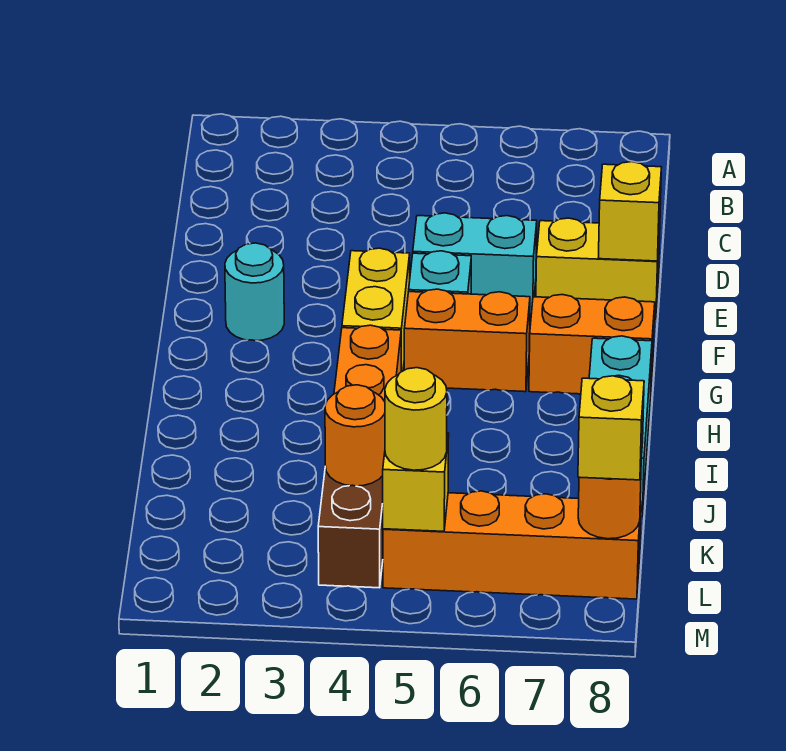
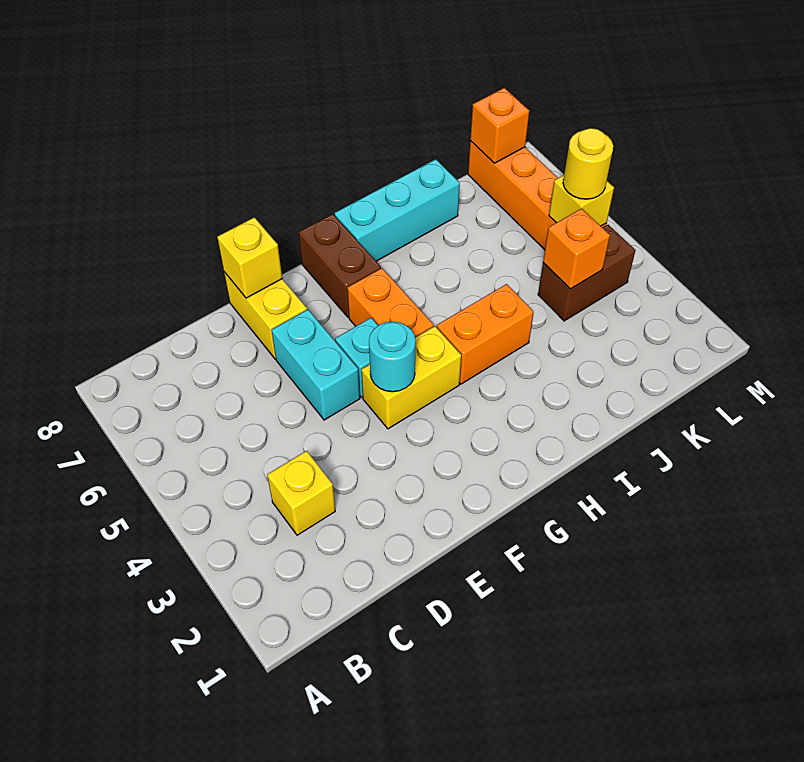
cyan 1x1 round brick [225,243,284,341] -> cyan 1x1 round brick moved to [369,322,416,392]
orange 1x2 brick [529,295,655,394] -> brown 1x2 brick [299,214,381,318]
orange 1x1 round brick [325,385,385,486] -> orange 1x1 brick [543,208,610,289]
orange 1x1 round brick [578,472,641,539] -> orange 1x1 brick [470,88,529,163]
yellow 1x1 brick [578,376,644,480] -> yellow 1x1 brick moved to [267,451,335,535]

